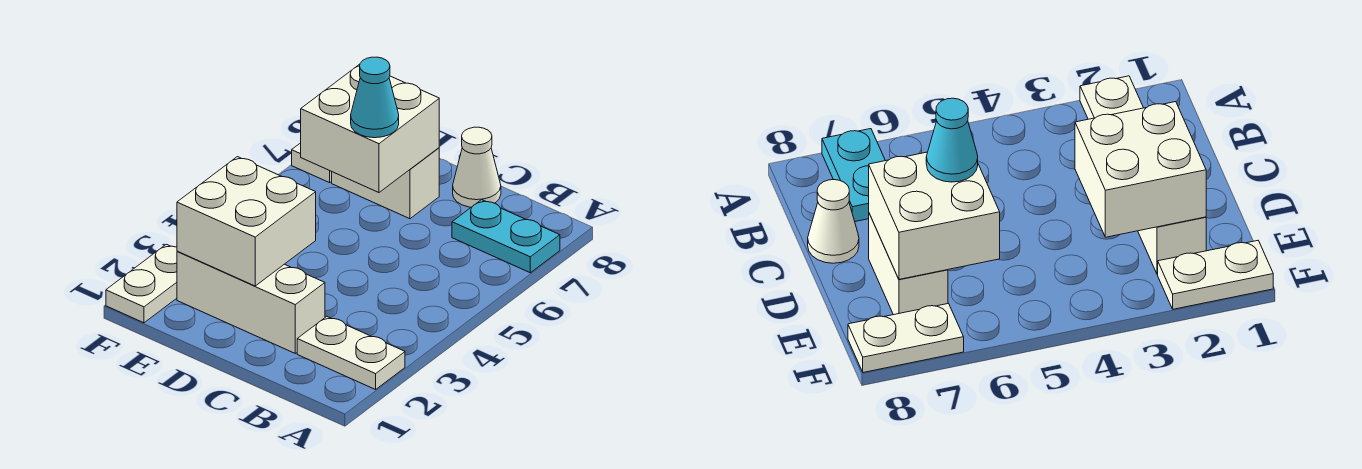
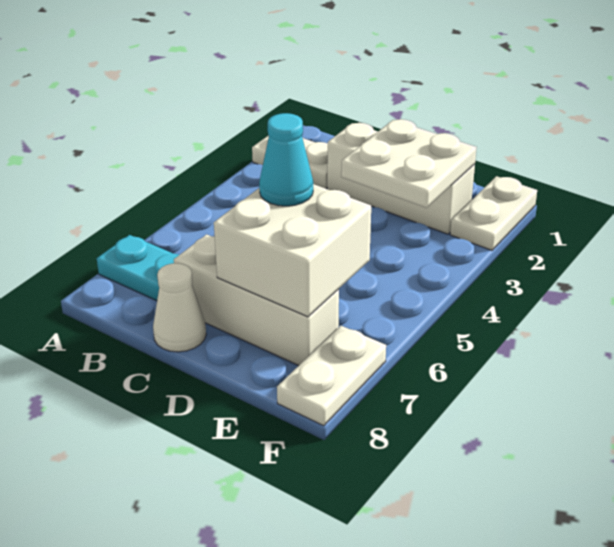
white 2x2 brick [177,157,316,286] -> white 2x2 plate [341,119,477,208]
white 1x2 brick [332,148,439,219] -> white 1x3 brick [174,234,339,366]

